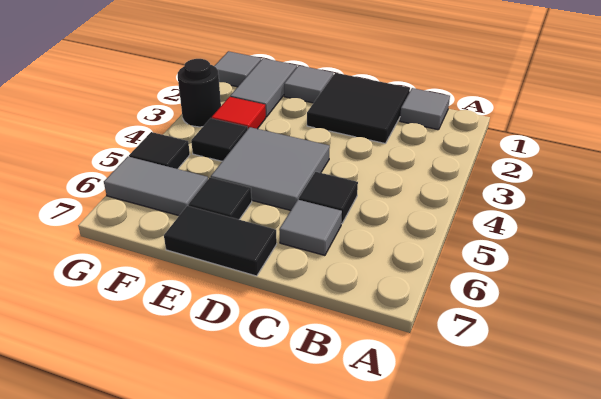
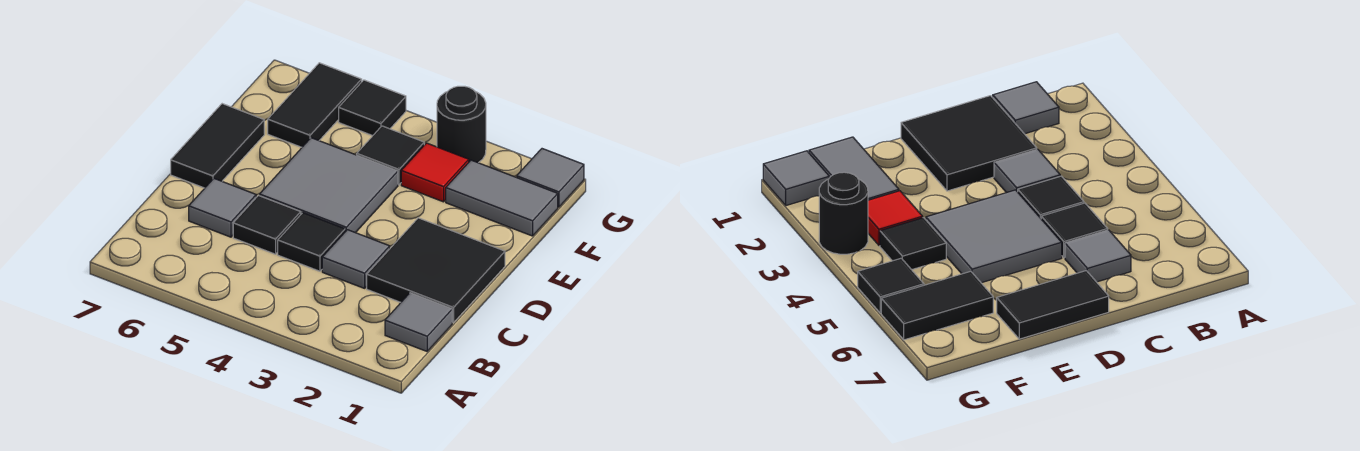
grey 1x1 tile [284,66,333,103] -> grey 1x1 tile moved to [322,230,390,288]
black 1x1 tile [188,177,252,219] -> black 1x1 tile moved to [278,213,345,271]
grey 1x2 tile [104,157,208,216] -> black 1x2 tile [268,63,362,147]

